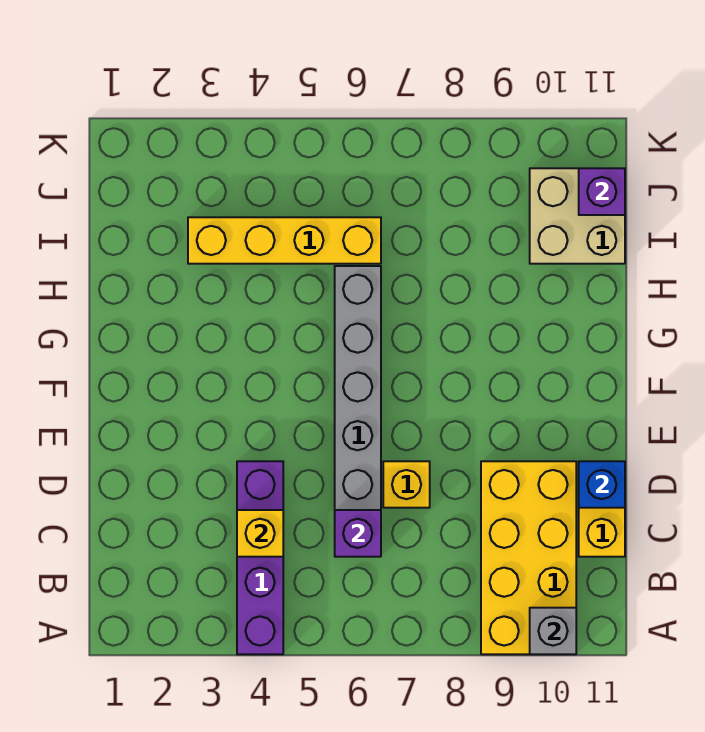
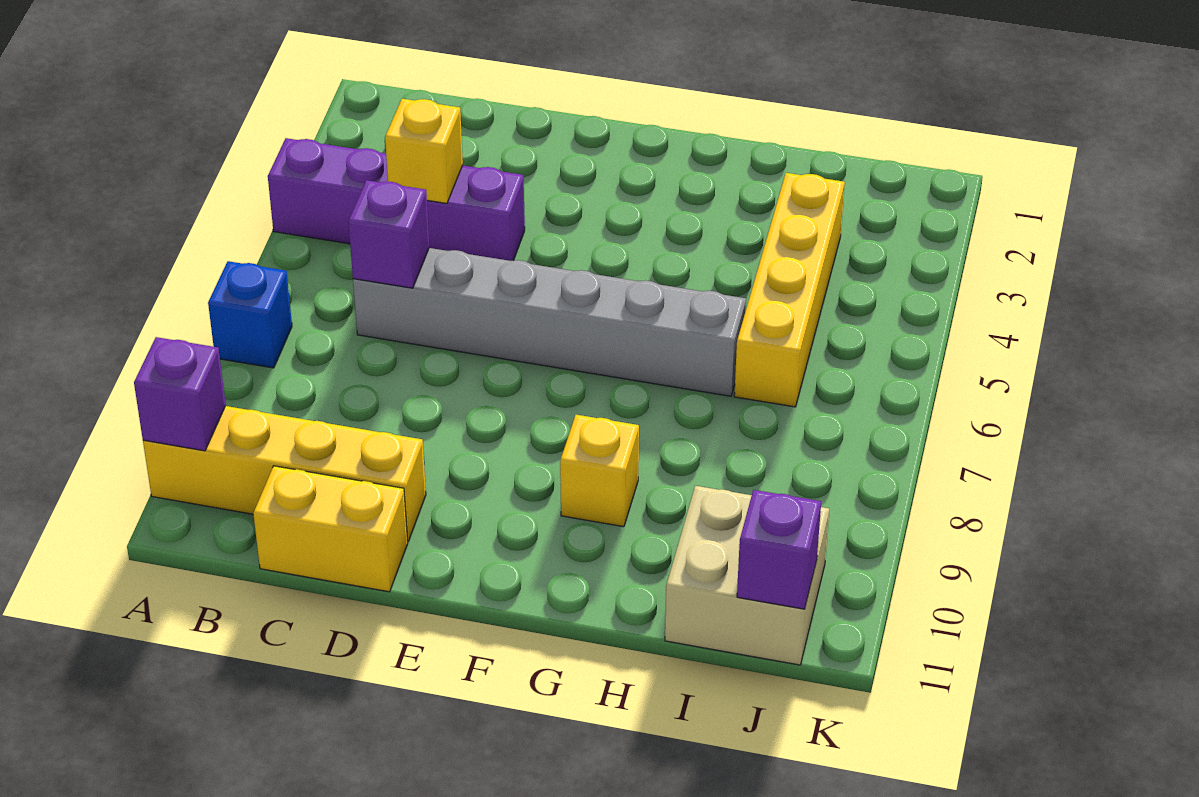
yellow 2x4 brick [481,461,576,654] -> yellow 1x4 brick [143,406,426,541]
grey 1x1 brick [530,608,576,654] -> purple 1x1 brick [134,337,226,451]
yellow 1x1 brick [383,461,430,508] -> yellow 1x1 brick moved to [560,415,639,527]
blue 1x1 brick [579,461,625,508] -> blue 1x1 brick moved to [208,261,292,368]

